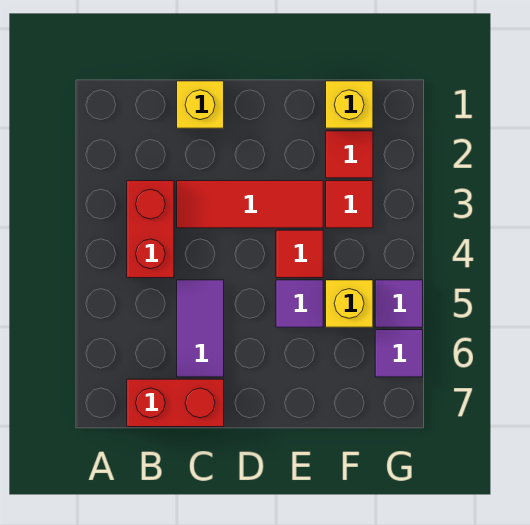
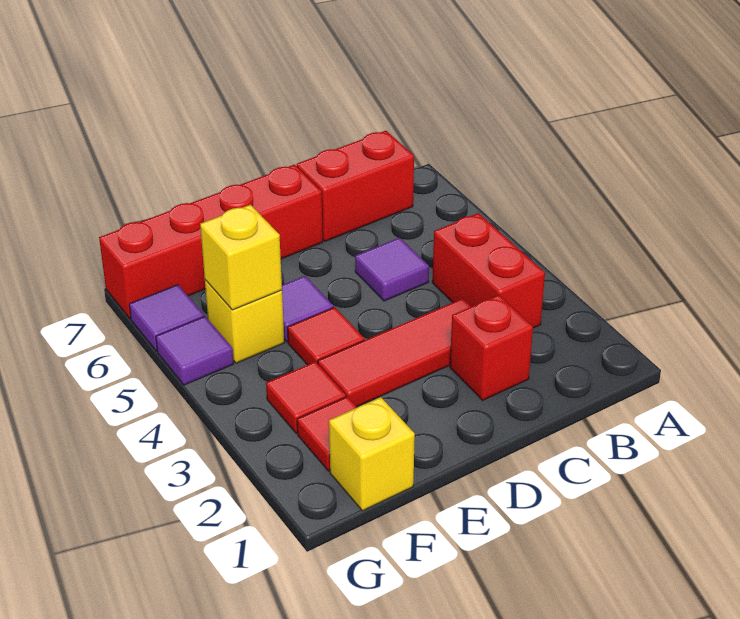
yellow 1x1 brick [177,81,224,128] -> yellow 1x1 brick moved to [200,205,282,310]
none -> red 1x1 brick [450,295,533,400]
purple 1x2 tile [177,280,224,377] -> purple 1x1 tile [355,238,429,301]
none -> red 1x4 brick [99,165,323,319]

